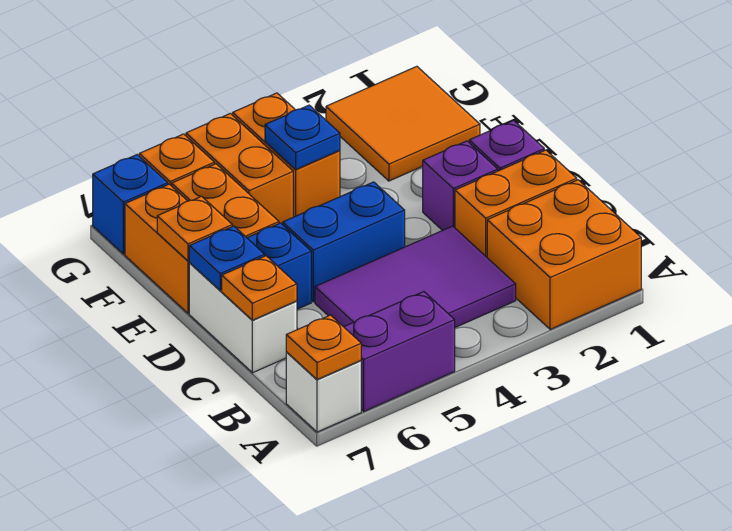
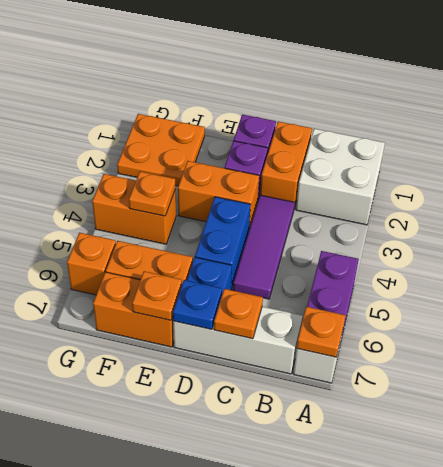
orange 2x2 brick [487,180,641,329] -> white 2x2 brick [296,129,385,225]
purple 2x3 tile [315,226,516,327] -> purple 1x3 tile [233,195,295,299]
white 1x2 brick [189,263,297,373] -> white 1x3 brick [173,307,303,374]
orange 2x2 tile [326,66,480,181] -> orange 2x2 plate [117,114,205,186]
blue 1x1 plate [265,105,340,169] -> orange 1x1 plate [129,172,175,216]
orange 1x2 brick [186,113,293,225] -> orange 1x2 brick moved to [178,161,259,229]
blue 1x1 brick [93,155,168,254] -> none

